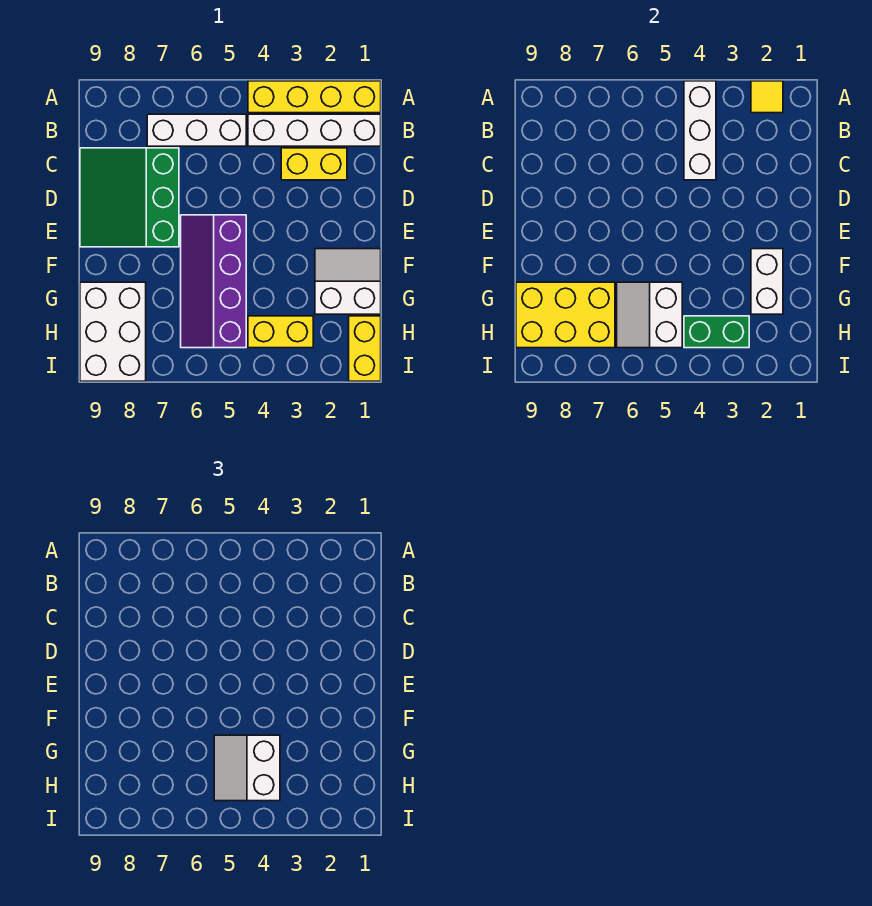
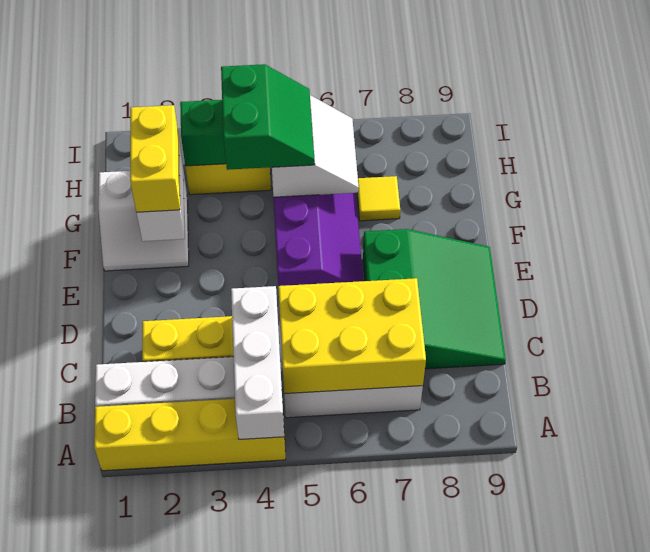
yellow 1x1 tile [751,81,783,113] -> yellow 1x1 tile moved to [357,176,400,221]
white 2x2 slope [214,735,280,801] -> green 2x2 slope [221,64,315,170]
yellow 2x3 brick [516,282,615,348] -> yellow 2x3 brick moved to [278,278,426,394]
white 2x3 brick [80,282,146,381] -> none
yellow 1x2 brick [349,316,381,381] -> yellow 1x2 brick moved to [130,105,180,212]

